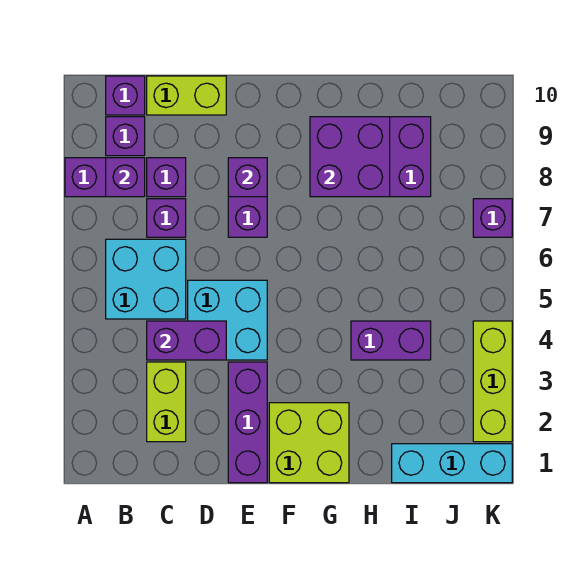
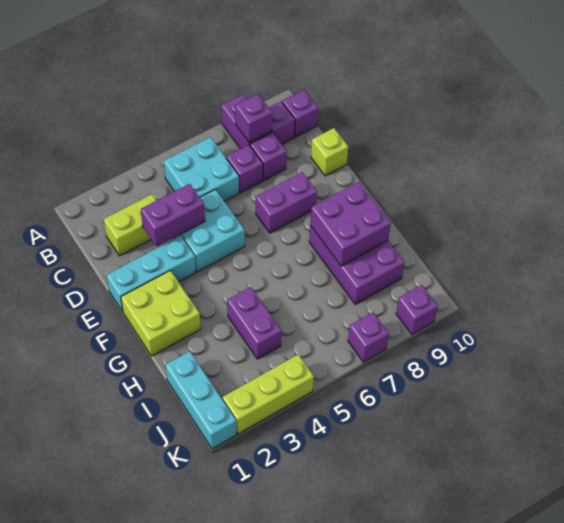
purple 1x2 brick [147,321,226,360] -> purple 1x2 brick turned to [141,184,205,247]
lime 1x2 brick [147,76,226,115] -> lime 1x1 brick [311,128,348,176]
purple 1x3 brick [228,362,267,483] -> cyan 1x3 brick [106,236,196,312]
purple 1x1 brick [228,158,267,197] -> purple 1x1 brick moved to [396,285,438,334]

